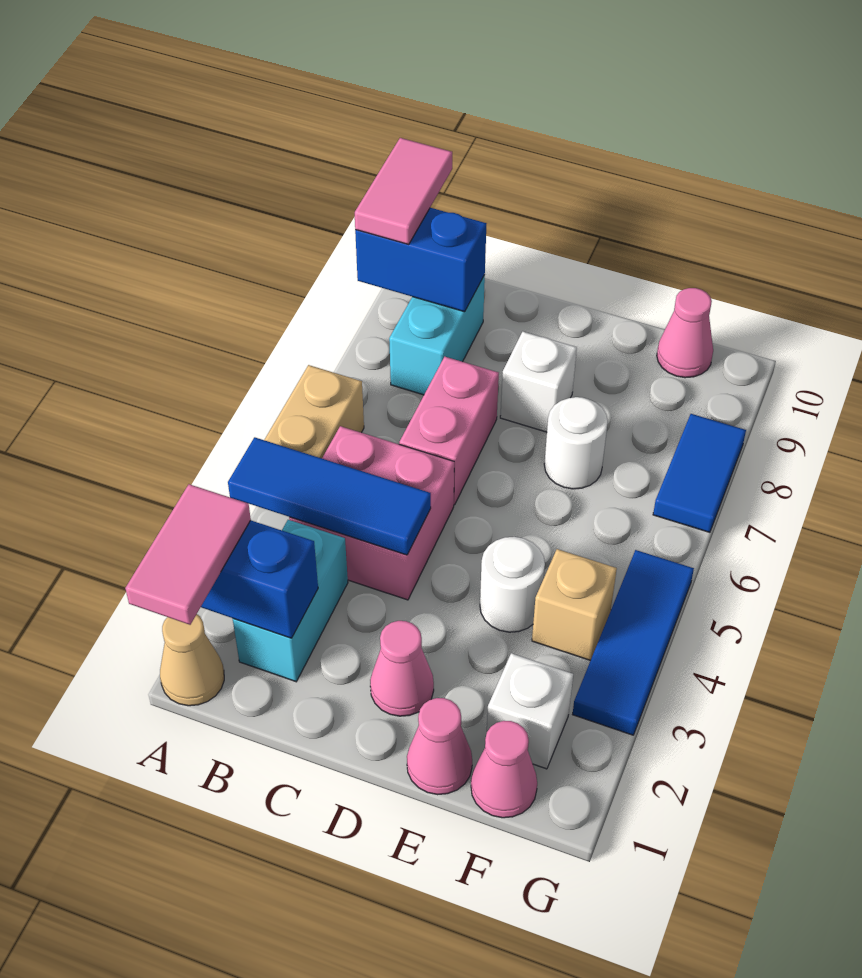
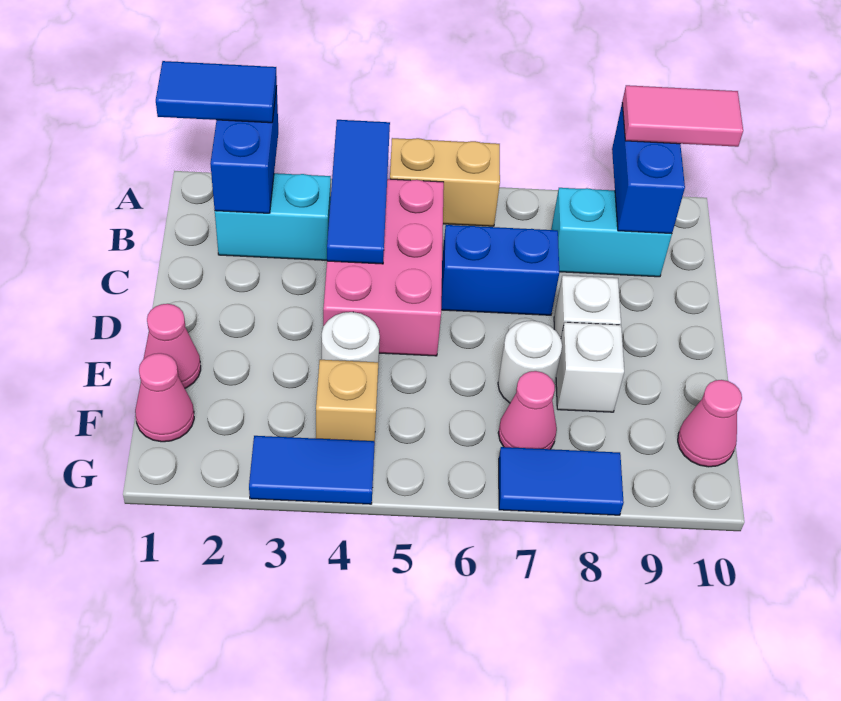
tan 1x1 cone [160,614,224,706] -> none
pink 1x2 tile [125,484,251,625] -> blue 1x2 tile [156,61,277,123]
pink 2x2 brick [289,426,454,600] -> pink 2x3 brick [323,179,444,356]
pink 1x2 brick [399,357,499,505] -> blue 1x2 brick [441,225,559,315]
pink 1x1 cone [370,621,434,716] -> pink 1x1 cone moved to [498,371,557,449]
white 1x1 brick [487,653,573,769] -> white 1x1 brick moved to [556,322,624,412]
blue 1x3 tile [573,550,694,735] -> blue 1x2 tile [249,436,375,504]

